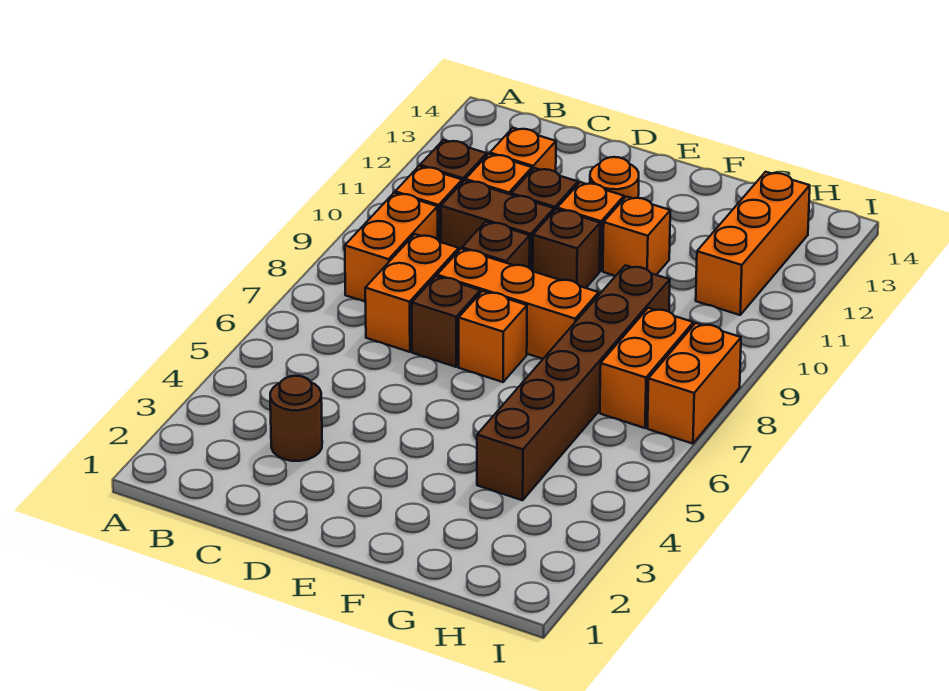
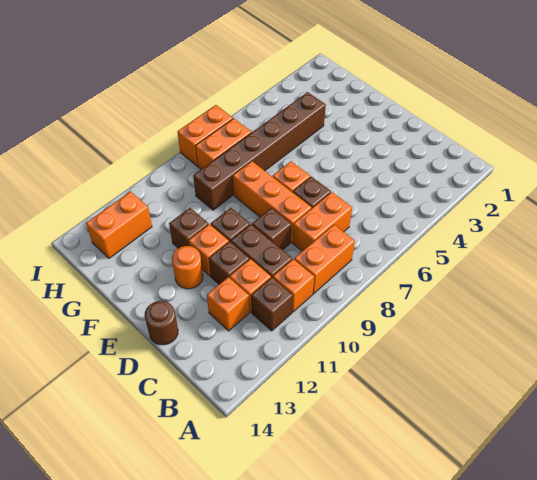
brown 1x1 round brick [270,376,322,461] -> brown 1x1 round brick moved to [145,301,178,345]
orange 1x1 brick [603,197,670,276] -> brown 1x1 brick [169,208,209,248]
orange 1x3 brick [696,172,810,315] -> orange 1x2 brick [86,191,152,258]

